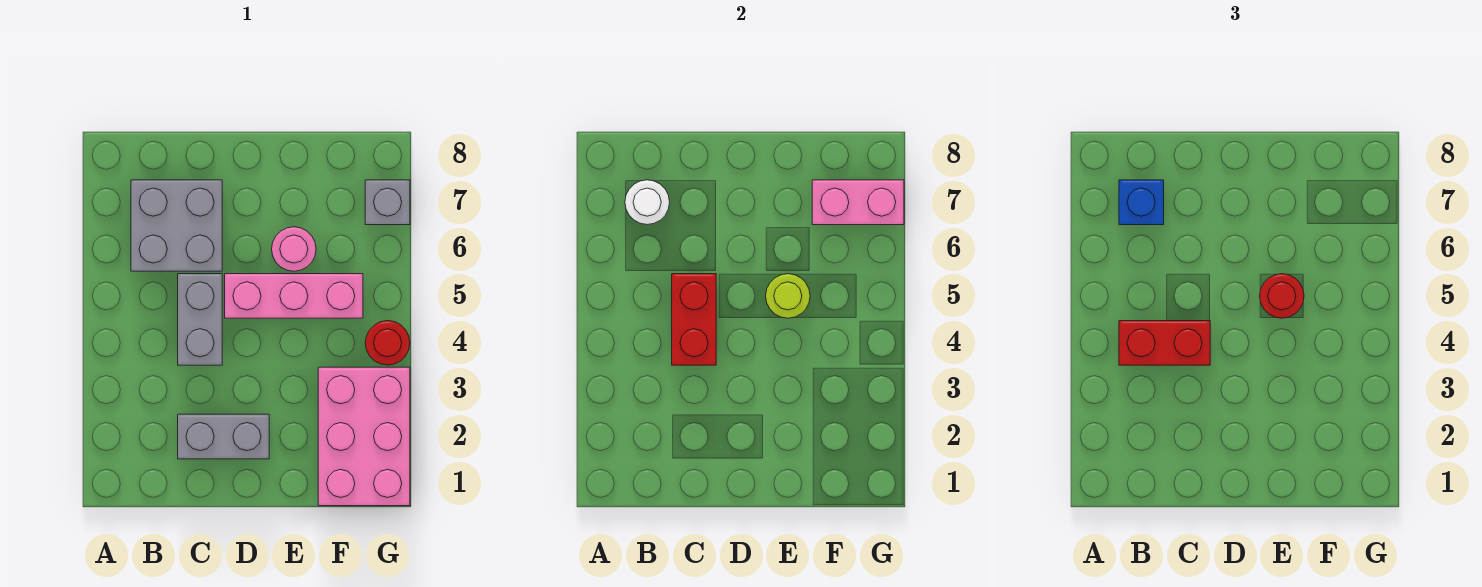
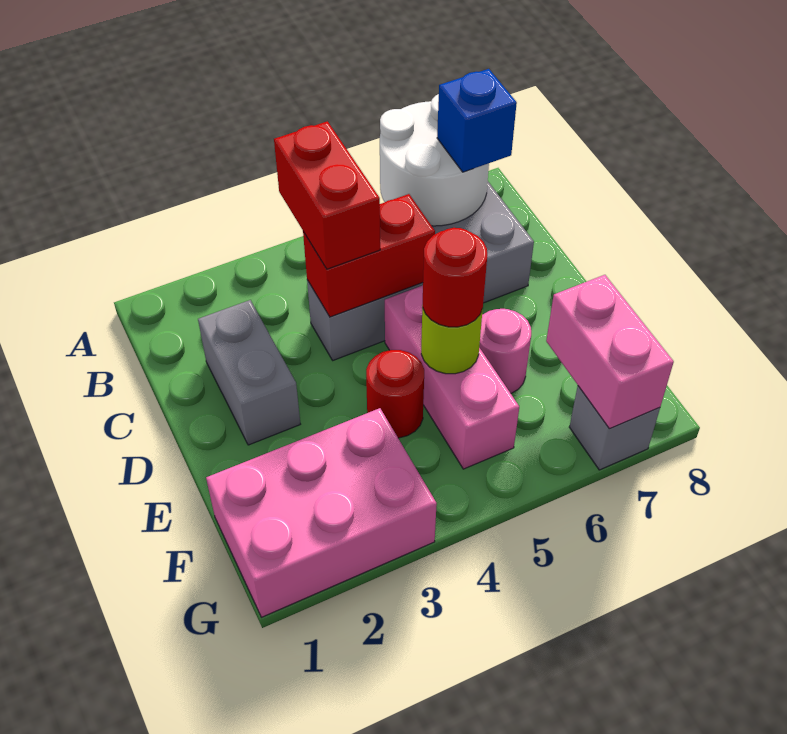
white 1x1 round brick [625,180,670,225] -> white 2x2 round brick [380,94,489,226]
red 1x1 round brick [365,321,410,365] -> red 1x1 round brick moved to [366,350,424,438]

